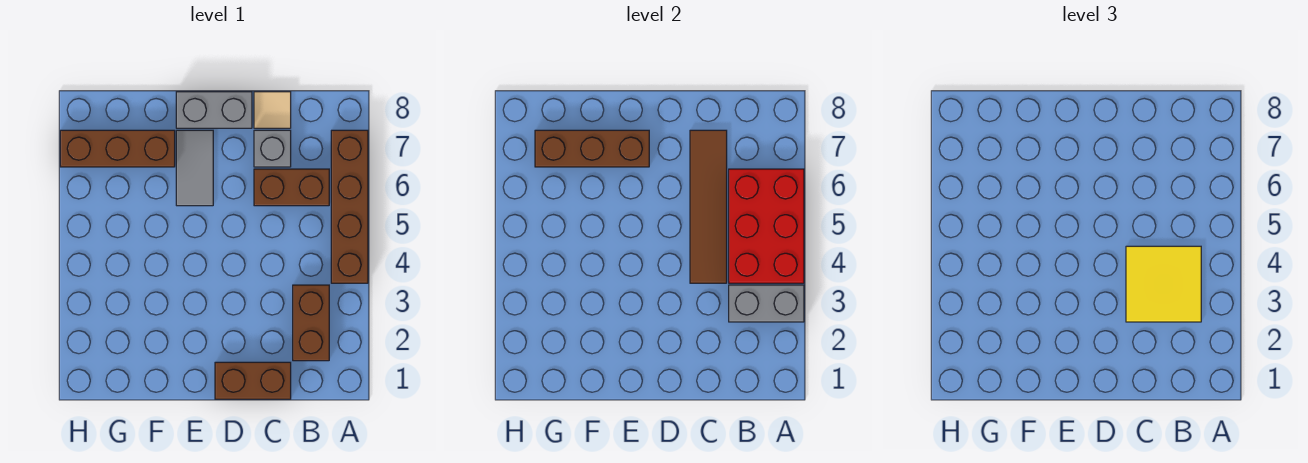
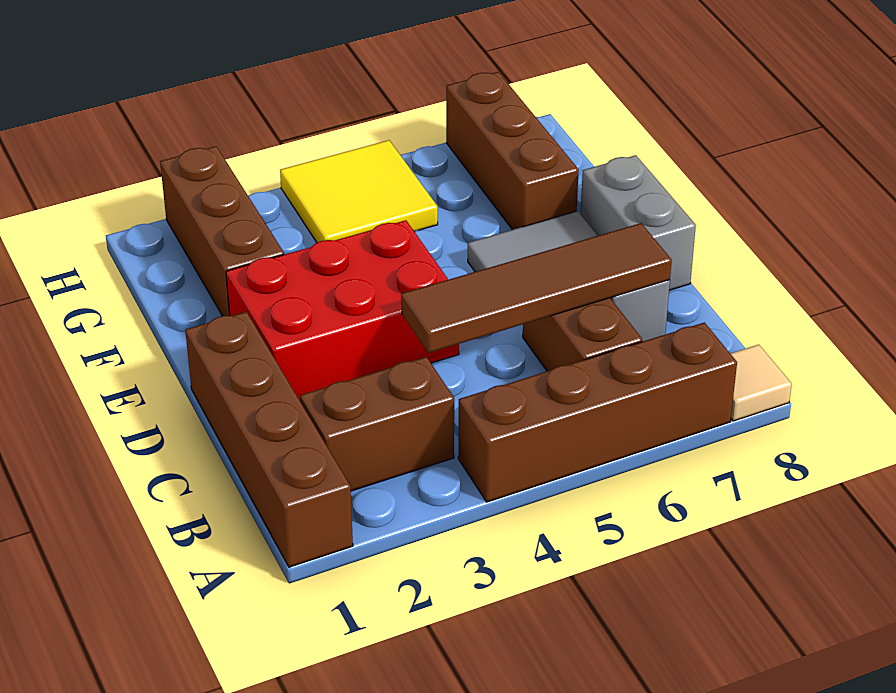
grey 1x2 brick [729,285,804,322] -> none
red 2x3 brick [729,169,804,283] -> red 2x3 brick moved to [226,220,459,400]
yellow 2x2 tile [1126,246,1201,322] -> yellow 2x2 tile moved to [280,140,438,243]
brown 1x2 brick [215,362,291,399] -> brown 1x4 brick [185,312,353,567]
tan 1x1 tile [254,92,291,128] -> tan 1x1 tile moved to [730,344,792,421]
brown 1x3 brick [535,130,649,167] -> brown 1x3 brick moved to [160,146,284,316]

